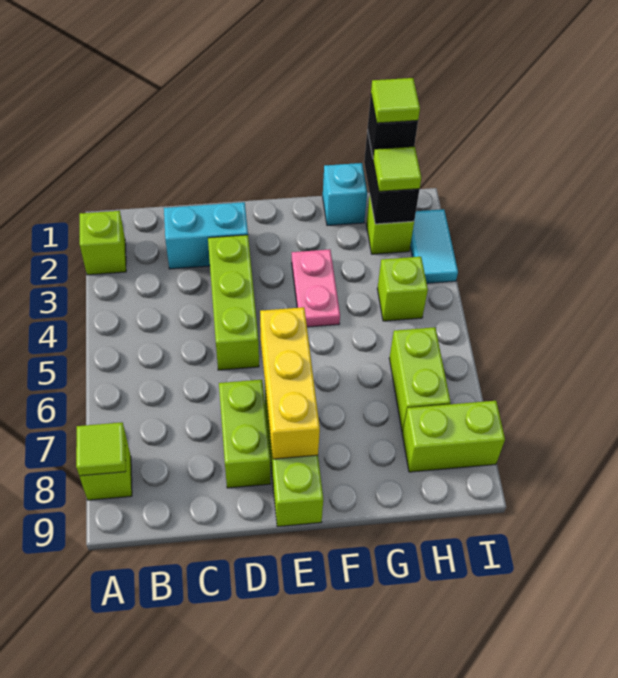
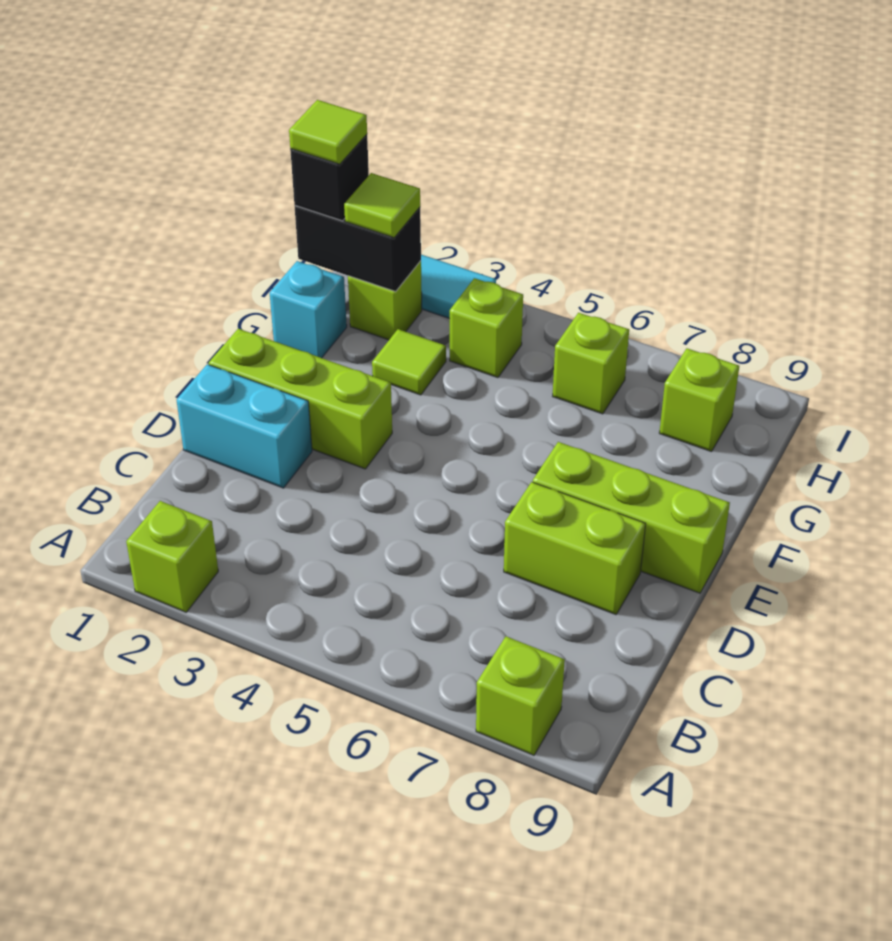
lime 1x1 tile [76,422,126,476] -> lime 1x1 tile moved to [372,329,446,395]
cyan 1x2 brick [164,202,248,269] -> cyan 1x2 brick turned to [177,364,312,488]
lime 1x3 brick [208,235,259,370] -> lime 1x3 brick moved to [209,329,392,469]
yellow 1x3 brick [260,307,320,459] -> none
pink 1x2 plate [292,249,340,327] -> none
lime 1x2 brick [389,327,451,432] -> lime 1x1 brick [553,313,629,414]
lime 1x2 brick [402,401,505,472] -> lime 1x1 brick [659,348,739,452]

